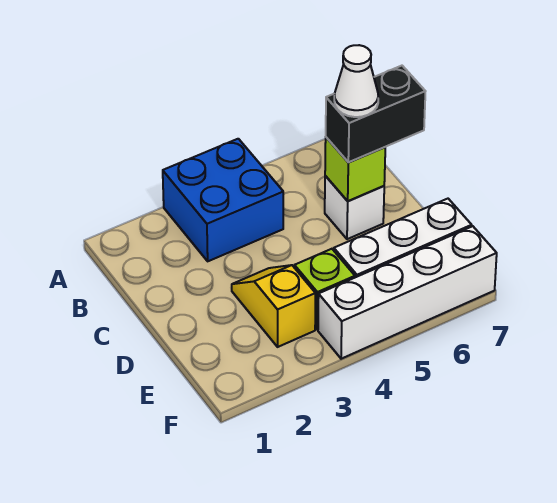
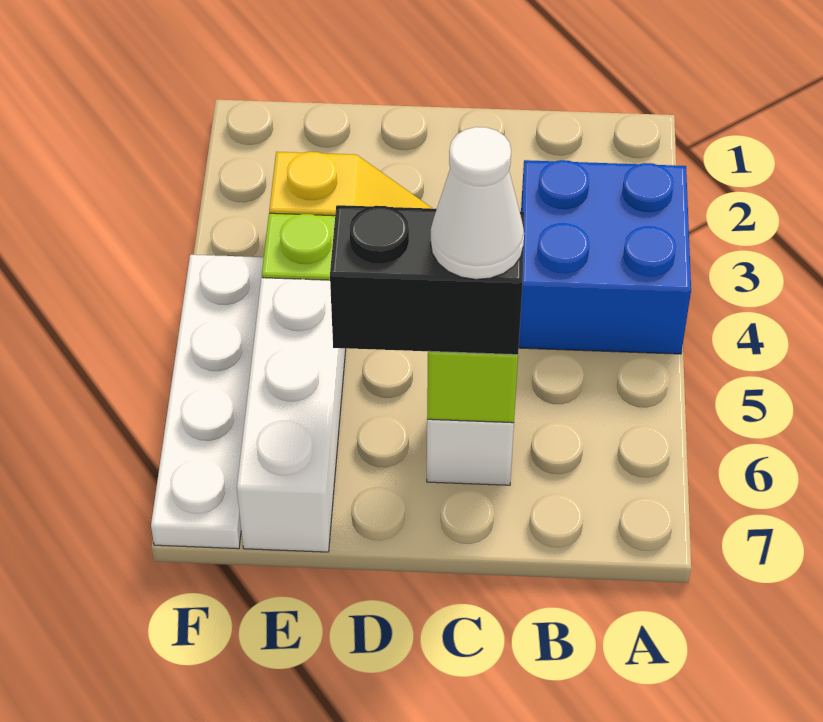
black 1x2 brick [326,66,426,162] -> black 1x2 brick turned to [330,205,524,355]
white 1x4 brick [318,226,497,359] -> white 1x4 plate [151,255,264,549]

